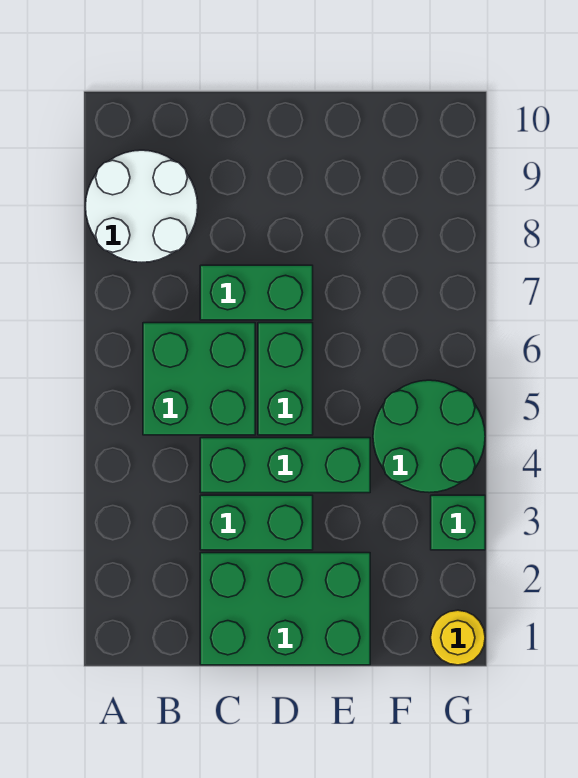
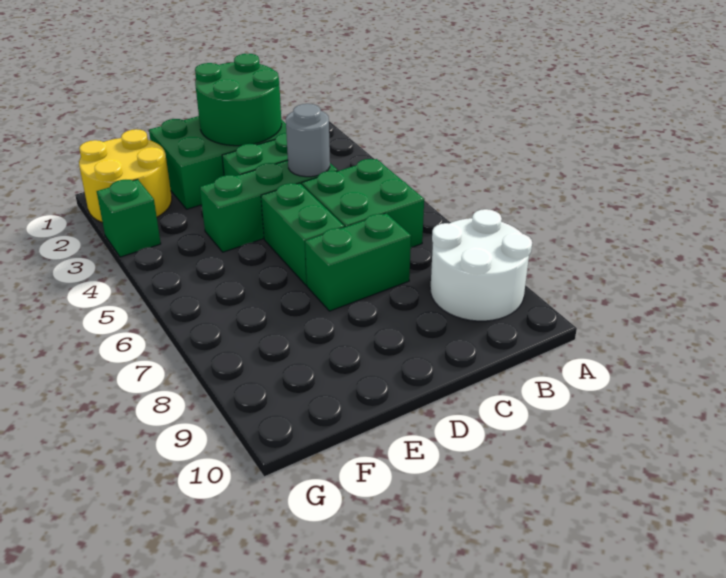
none -> grey 1x1 round brick [286,104,330,177]
green 2x2 round brick [373,380,485,493] -> green 2x2 round brick moved to [195,54,282,146]
yellow 1x1 round brick [431,610,485,665] -> yellow 2x2 round brick [79,129,172,223]

